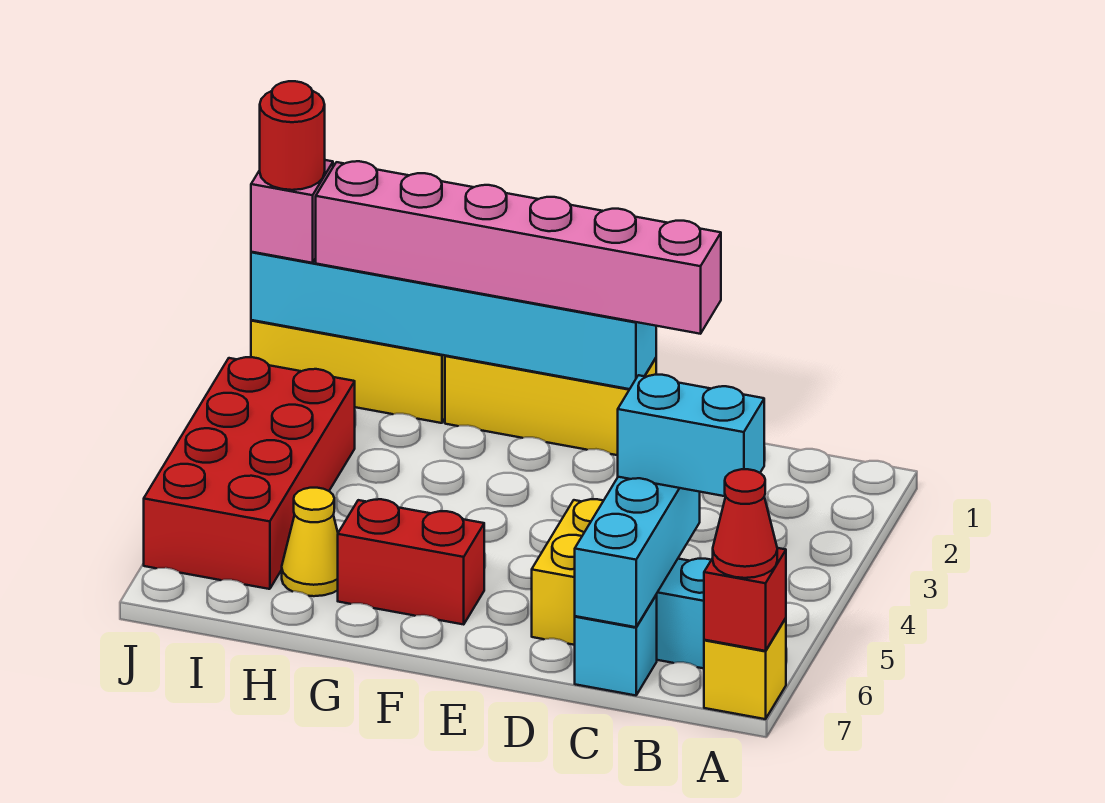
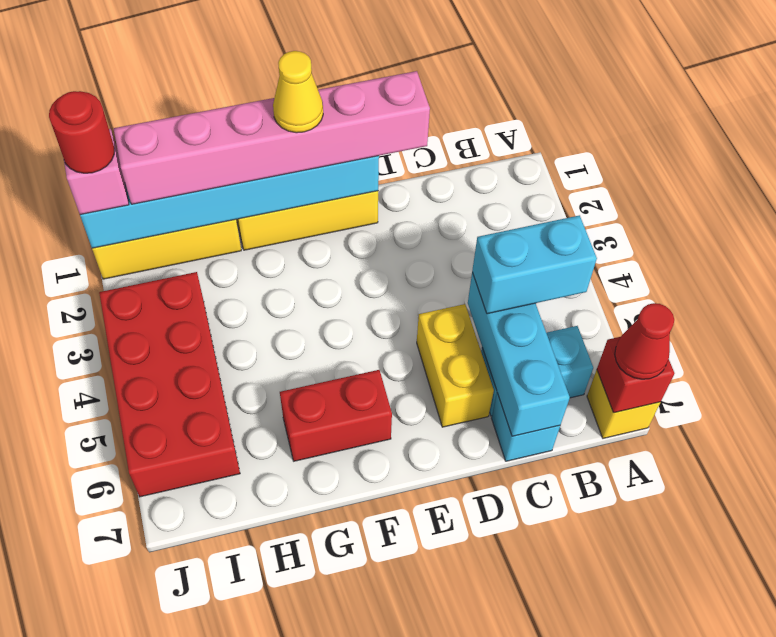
yellow 1x1 cone [282,488,338,596] -> yellow 1x1 cone moved to [273,51,323,133]

